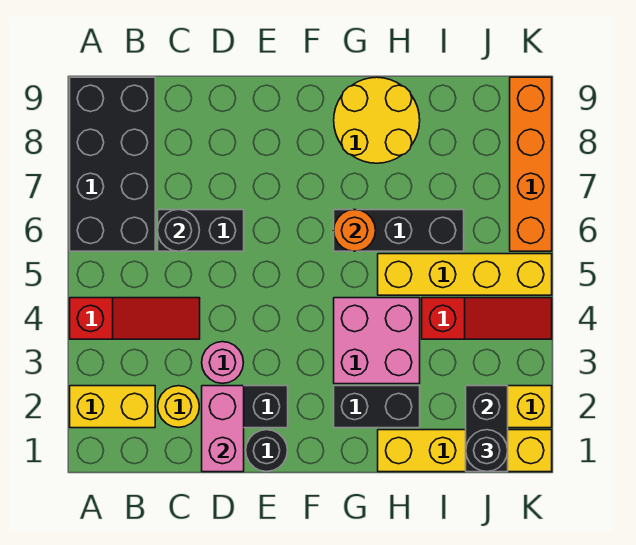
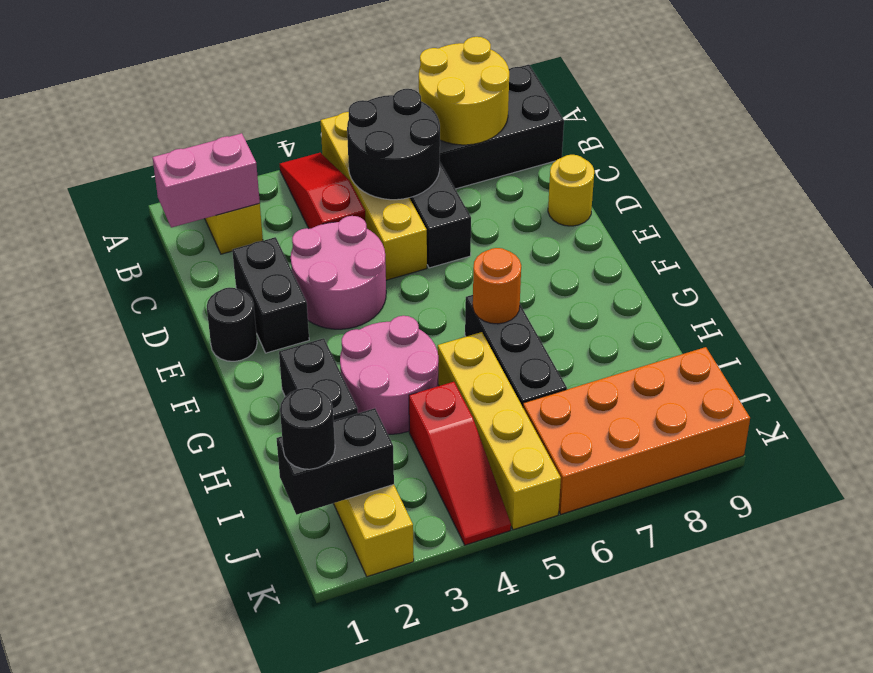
red 1x3 slope [70,298,200,339] -> red 1x3 slope turned to [280,153,366,229]
yellow 1x1 round brick [158,386,199,427] -> yellow 1x1 round brick moved to [548,155,594,226]
black 1x1 round brick [158,210,199,251] -> black 2x2 round brick [347,89,440,200]
pink 1x2 brick [202,386,244,472] -> pink 1x2 brick moved to [152,133,260,228]
pink 1x1 round brick [202,342,243,383] -> pink 2x2 round brick [291,216,386,329]
pink 2x2 brick [334,298,420,384] -> pink 2x2 round brick [340,316,438,434]
yellow 2x2 round brick [334,77,420,163] -> yellow 2x2 round brick moved to [419,37,509,145]
yellow 1x4 brick [378,430,552,472] -> yellow 1x4 brick moved to [321,112,427,280]
orange 1x4 brick [510,77,552,251] -> orange 2x4 brick [523,347,750,514]

